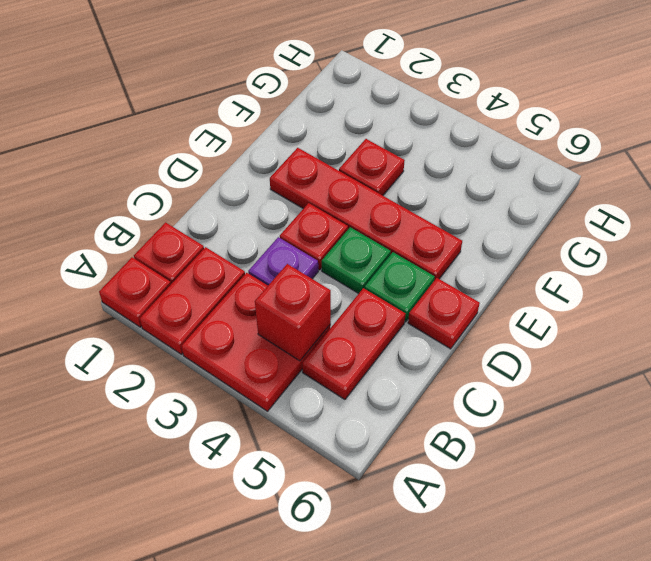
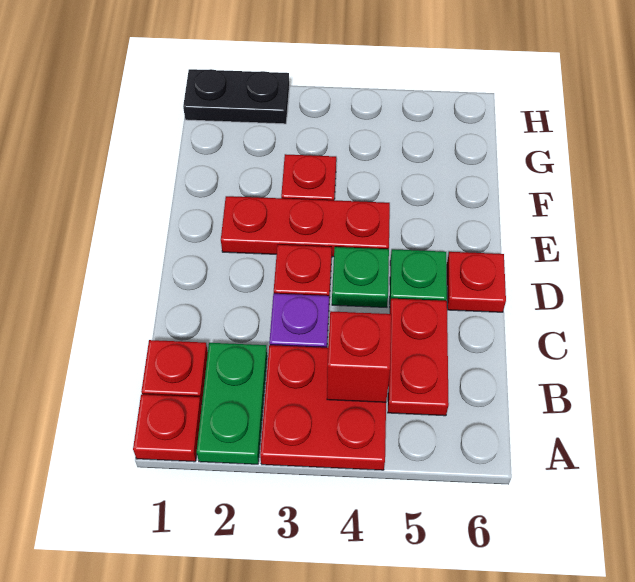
red 1x2 plate [140,247,245,354] -> green 1x2 plate [197,343,267,464]
red 1x4 plate [270,148,462,281] -> red 1x3 plate [221,196,390,257]
none -> black 1x2 plate [183,69,289,124]

